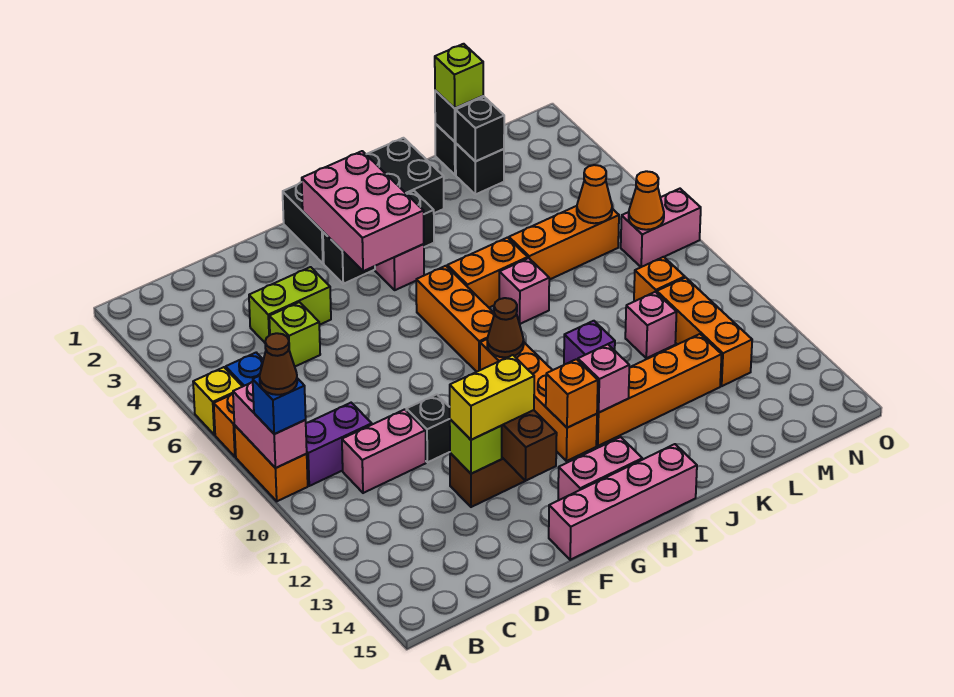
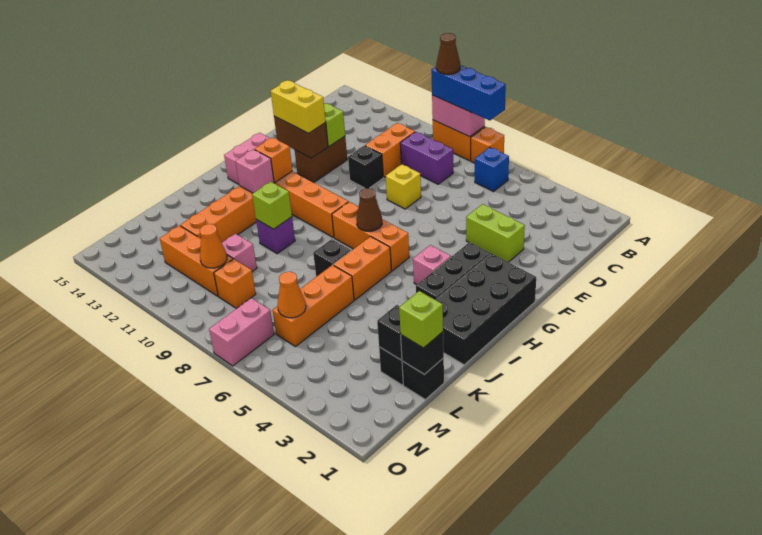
yellow 1x1 brick [193,367,243,435] -> yellow 1x1 brick moved to [386,164,421,209]
blue 1x1 brick [253,376,306,434] -> blue 1x3 brick [431,65,506,120]
purple 1x2 brick [306,403,372,486] -> purple 1x2 brick turned to [400,132,453,184]
pink 1x2 brick [342,409,426,493] -> orange 1x2 brick [365,123,415,177]
lime 1x2 brick [249,267,331,343] -> lime 1x2 brick turned to [466,204,525,262]
lime 1x1 brick [269,302,320,366] -> lime 1x1 brick moved to [252,182,292,229]
yellow 1x2 brick [450,355,534,440] -> yellow 1x2 brick turned to [271,80,326,133]
pink 1x4 brick [549,444,697,560] -> none
pink 2x3 brick [302,151,424,271] -> none
brown 1x1 cone [487,298,524,358] -> brown 1x1 cone moved to [356,188,382,231]
pink 1x1 brick [499,258,549,324] -> black 1x1 brick [313,239,351,277]
orange 1x1 cone [629,171,664,230] -> orange 1x1 cone moved to [200,224,227,268]

